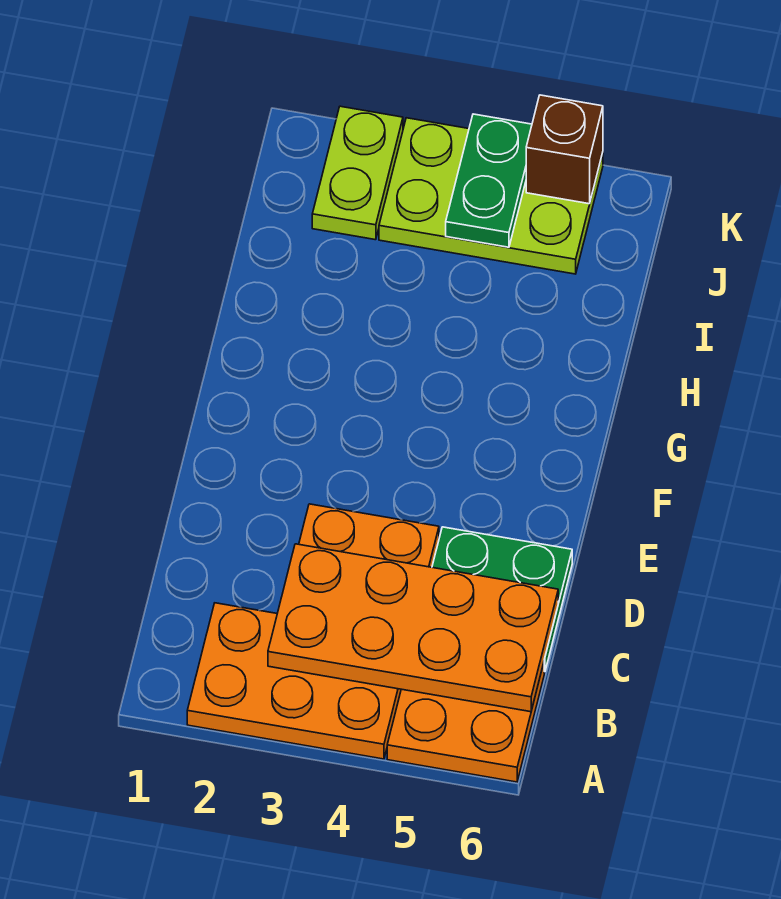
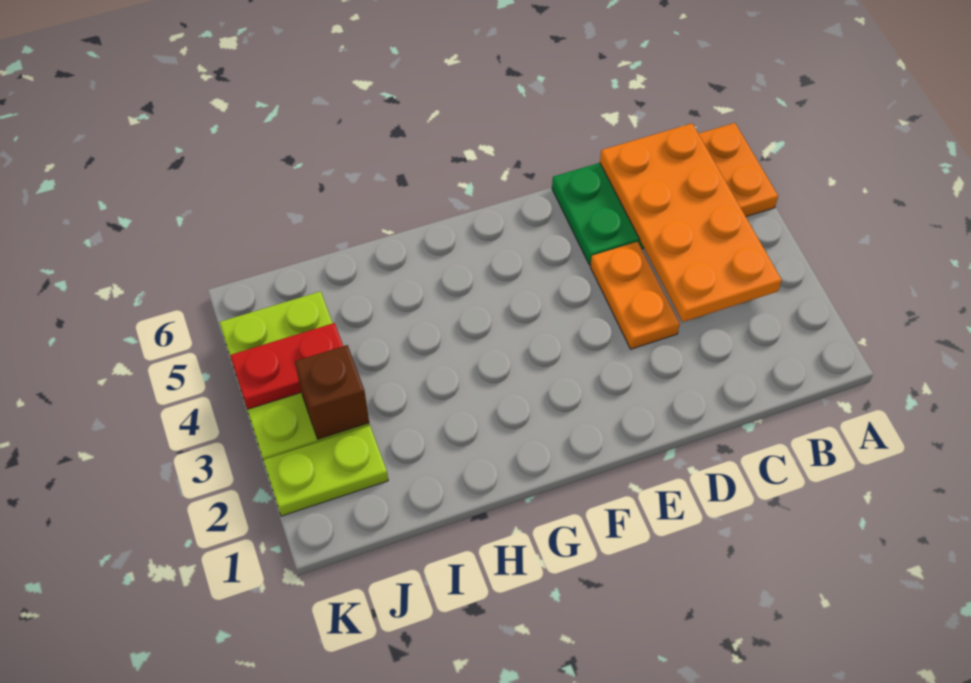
orange 2x3 plate [187,603,401,759] -> none
green 1x2 plate [446,114,532,247] -> red 1x2 plate [230,323,343,409]
brown 1x1 brick [526,95,603,204] -> brown 1x1 brick moved to [295,345,369,439]

